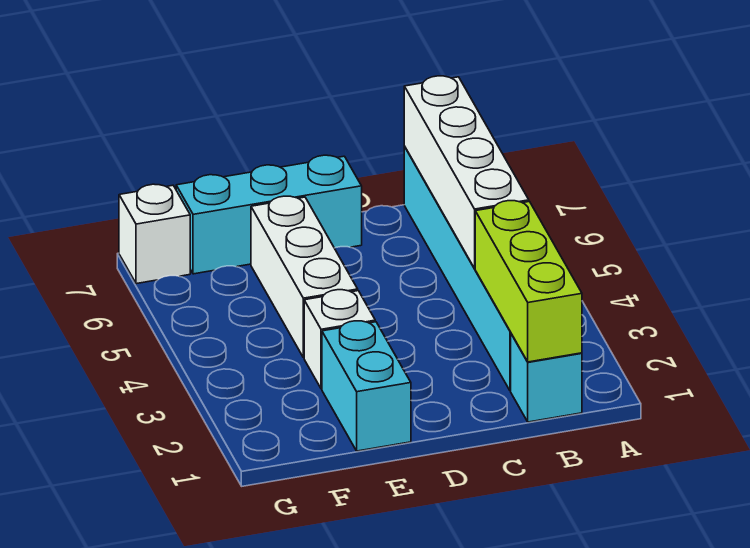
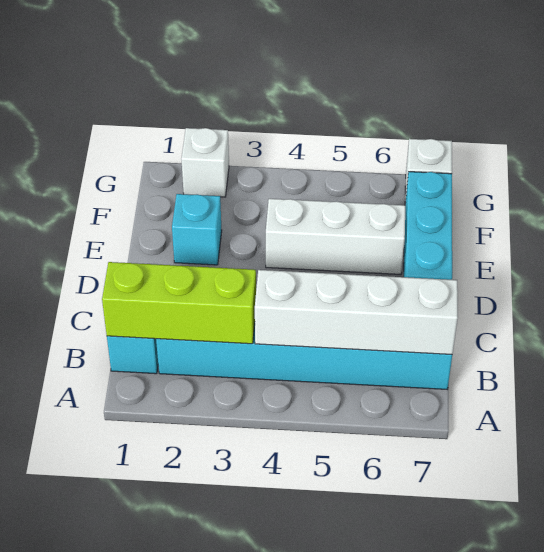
cyan 1x2 brick [322,321,411,451] -> cyan 1x1 brick [172,194,222,265]
white 1x1 brick [304,290,375,389] -> white 1x1 brick moved to [181,128,229,197]

